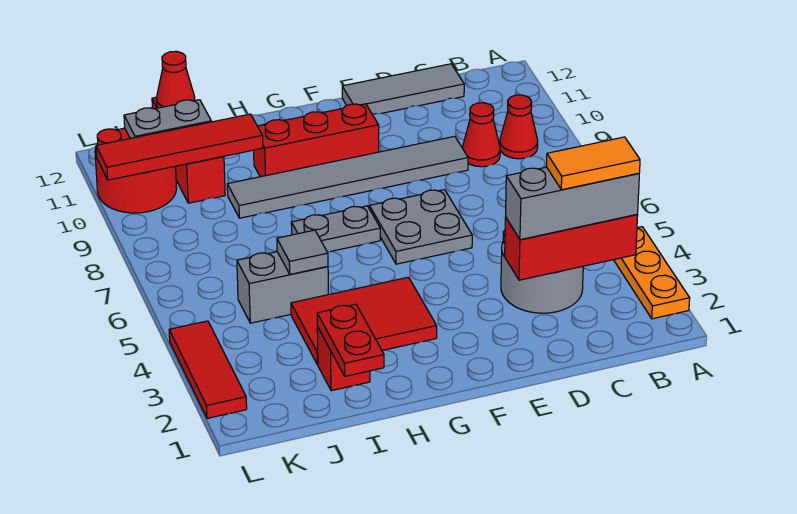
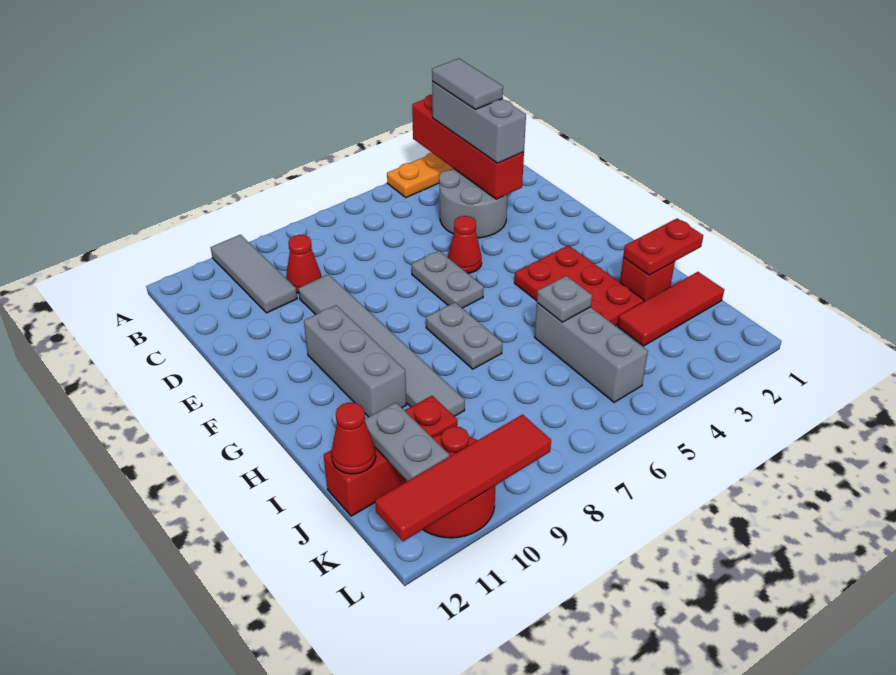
red 1x3 brick [505,215,638,280] -> red 1x4 brick [412,95,524,199]
orange 1x2 tile [547,137,640,190] -> grey 1x2 tile [432,58,503,110]
red 1x1 cone [500,95,538,159] -> red 1x1 cone moved to [448,216,482,273]
grey 1x3 tile [342,64,464,115] -> grey 1x3 tile moved to [211,235,297,313]
grey 2x2 plate [369,190,472,264] -> grey 1x2 plate [412,251,484,308]
red 1x3 brick [254,104,379,177] -> grey 1x3 brick [304,305,406,417]
red 2x3 tile [291,277,437,365] -> red 2x3 plate [514,245,644,326]
grey 1x2 brick [237,252,329,323] -> grey 1x3 brick [534,303,648,402]
grey 1x1 tile [277,230,328,274] -> grey 1x1 plate [537,276,592,322]
red 1x4 tile [96,114,263,180] -> red 1x4 tile turned to [375,415,551,541]
red 1x3 tile [169,321,247,418] -> red 1x3 tile moved to [618,272,724,346]

